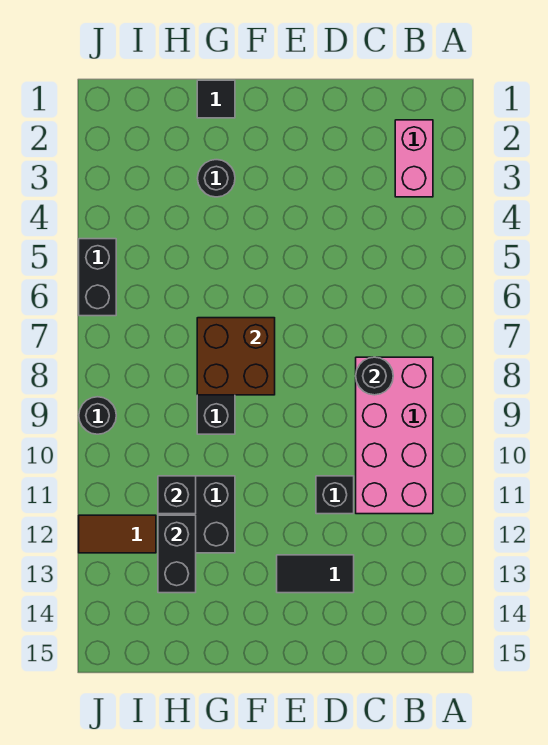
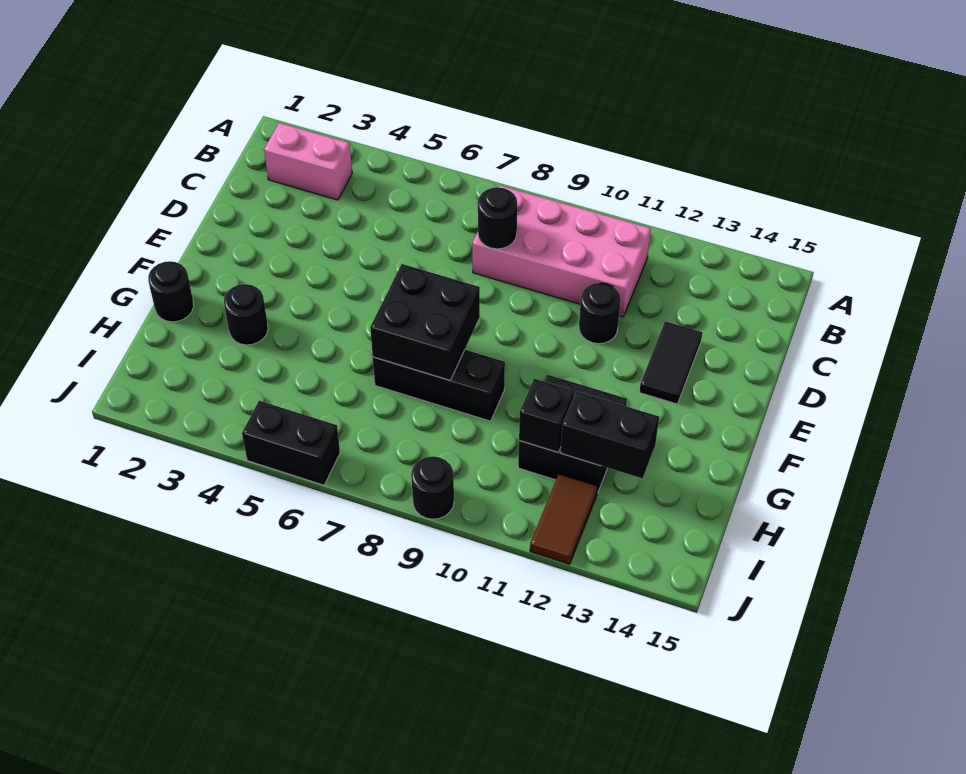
black 1x1 brick [316,476,354,514] -> black 1x1 round brick [579,283,621,344]
brown 2x2 brick [197,318,275,395] -> black 2x2 brick [370,264,480,380]
black 1x1 tile [197,80,235,118] -> black 1x1 round brick [148,261,194,322]

